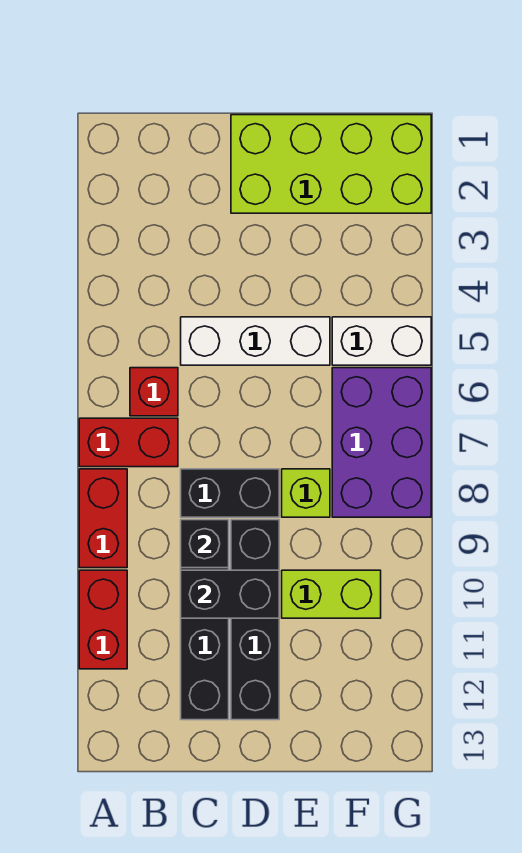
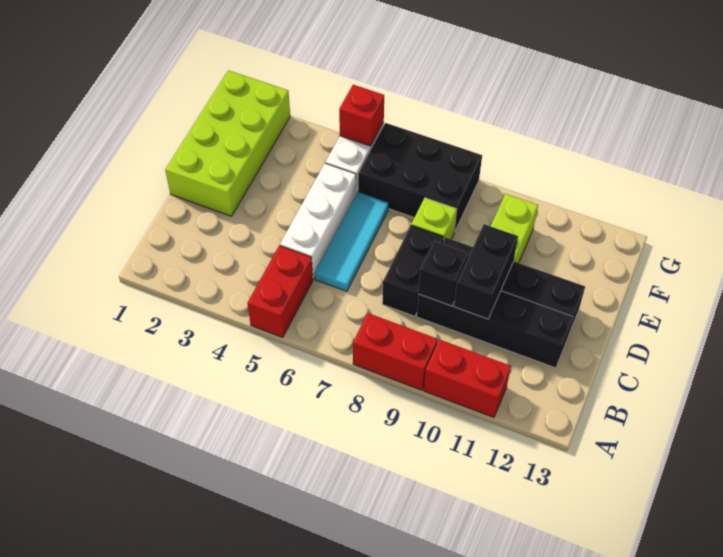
red 1x2 brick [79,418,178,467] -> red 1x2 brick moved to [247,246,313,337]
red 1x1 brick [130,368,178,416] -> red 1x1 brick moved to [339,85,384,146]
none -> cyan 1x3 tile [315,192,389,291]
purple 2x3 brick [332,368,431,517] -> black 2x3 brick [358,123,482,232]

